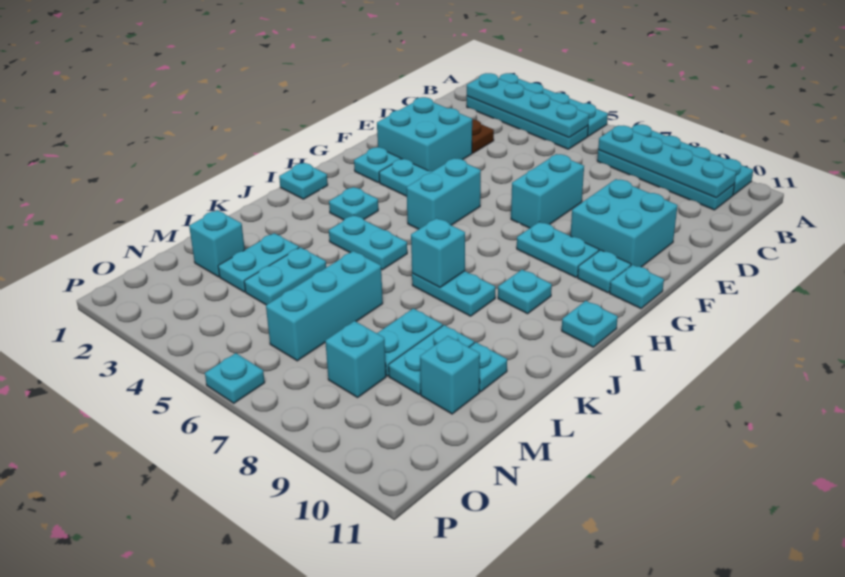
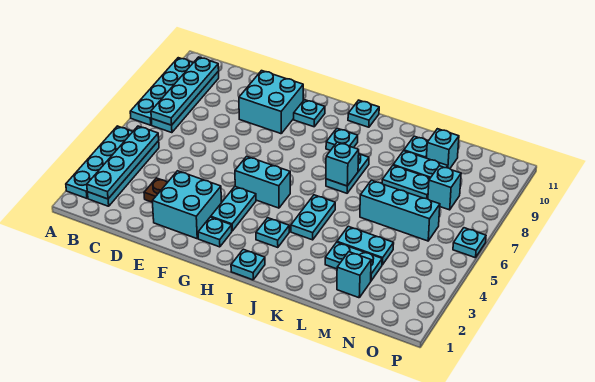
cyan 1x2 brick [511,154,584,228] -> none
cyan 1x2 plate [517,222,599,277] -> none
cyan 1x1 plate [610,265,664,309] -> none

